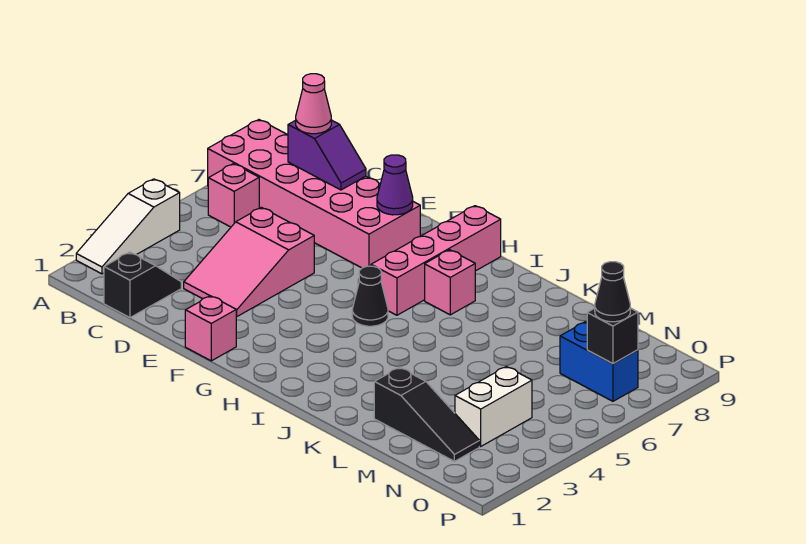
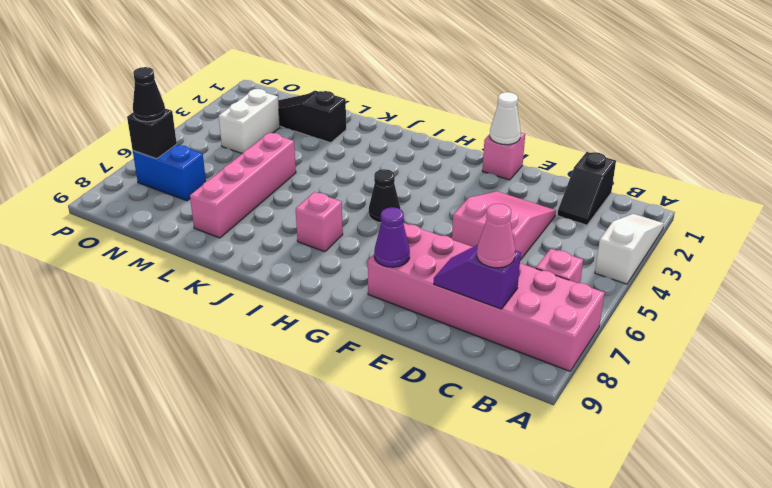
none -> white 1x1 cone [490,92,521,145]
pink 1x4 brick [371,206,501,315] -> pink 1x4 brick moved to [190,133,296,238]

